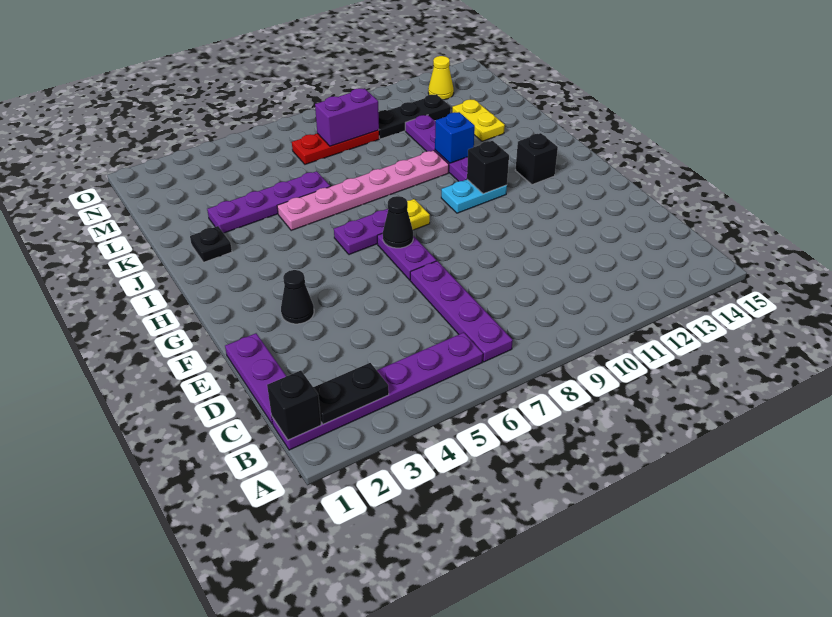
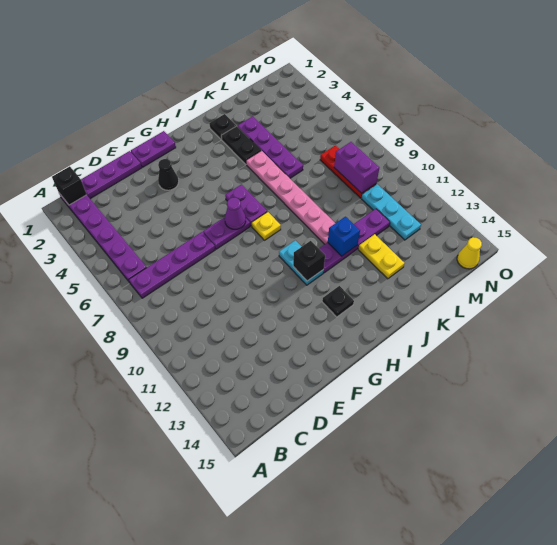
black 1x2 plate [313,363,389,424] -> black 1x2 plate moved to [221,126,261,164]
none -> purple 1x2 plate [131,131,176,167]
black 1x1 cone [383,196,413,248] -> purple 1x1 cone [225,198,246,229]
black 1x1 brick [515,133,558,185] -> black 1x1 plate [322,286,354,317]
yellow 1x2 plate [452,99,505,141] -> yellow 1x2 plate turned to [358,234,405,279]
black 1x3 plate [378,95,451,139] -> cyan 1x3 plate [362,184,421,240]
yellow 1x1 cone [428,56,454,100] -> yellow 1x1 cone moved to [457,237,482,269]

